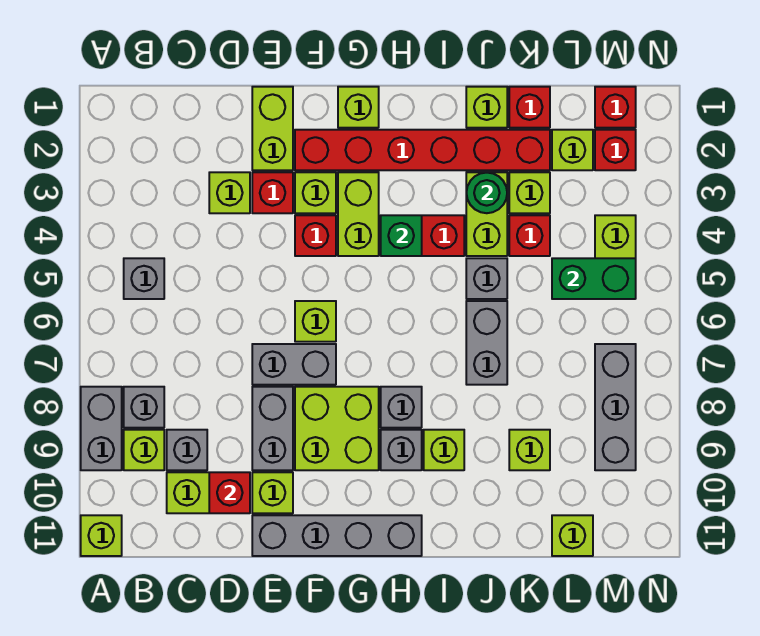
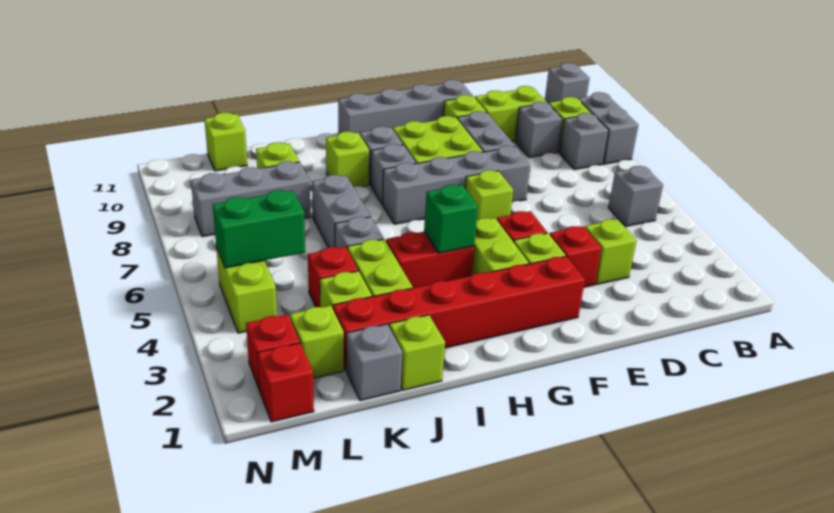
lime 1x1 brick [81,515,122,556] -> grey 1x1 brick [545,63,590,104]
red 1x1 brick [209,472,250,513] -> none
lime 1x2 brick [252,87,293,170] -> none
grey 1x2 brick [252,344,336,385] -> grey 1x4 brick [382,146,531,224]
lime 1x1 brick [338,87,379,128] -> none
green 1x1 round brick [466,172,507,213] -> none
red 1x1 brick [509,87,550,128] -> grey 1x1 brick [346,324,402,401]
grey 1x3 brick [595,344,636,470] -> grey 1x3 brick turned to [191,161,311,237]

